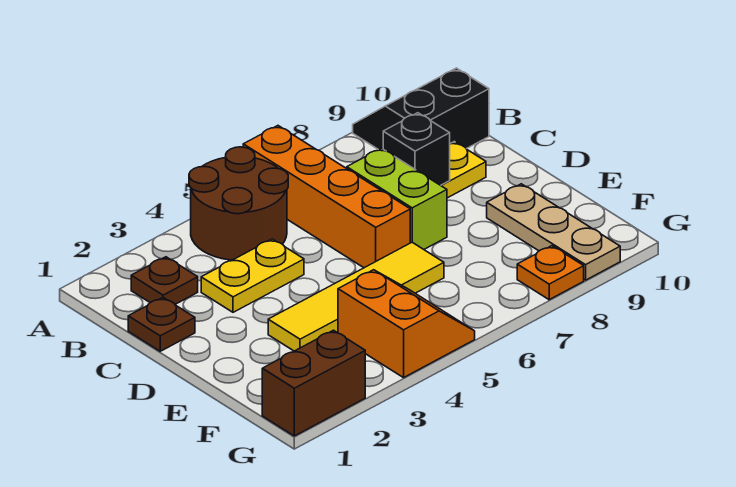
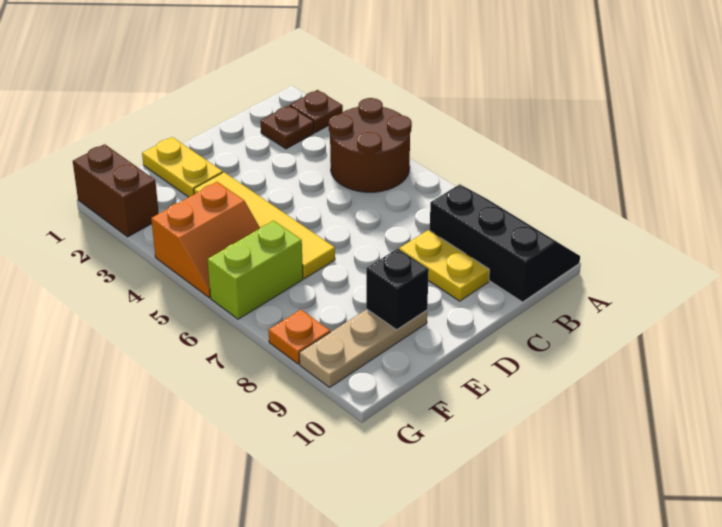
orange 1x4 brick [243,126,410,268] -> none
black 2x2 slope [353,68,489,150] -> black 2x3 slope [430,184,580,302]
brown 1x1 plate [128,298,195,351] -> brown 1x1 plate moved to [290,90,343,133]
yellow 1x2 plate [201,239,304,312] -> yellow 1x2 plate moved to [142,137,223,197]
lime 1x2 brick [347,148,447,249] -> lime 1x2 brick moved to [208,221,303,319]
black 1x1 brick [383,113,450,185] -> black 1x1 brick moved to [366,249,429,330]

